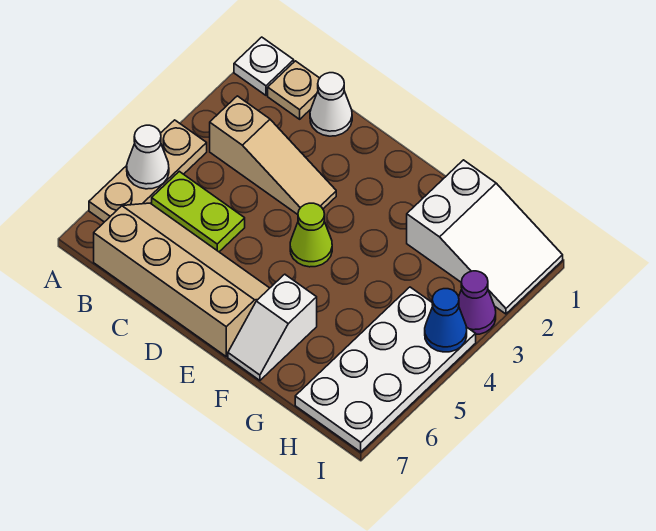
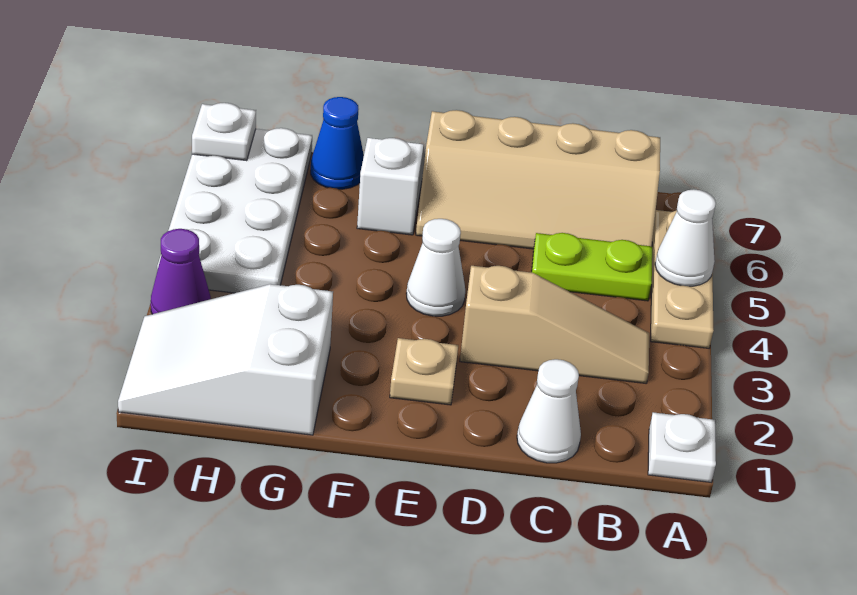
tan 1x1 plate [268,61,320,119] -> tan 1x1 plate moved to [390,338,458,405]
tan 1x3 slope [210,96,336,215] -> tan 1x3 slope turned to [460,266,649,383]
lime 1x1 cone [290,203,332,267] -> white 1x1 cone [406,219,465,316]
blue 1x1 cone [425,289,467,352] -> blue 1x1 cone moved to [311,97,364,189]
none -> white 1x1 plate [192,103,256,161]

